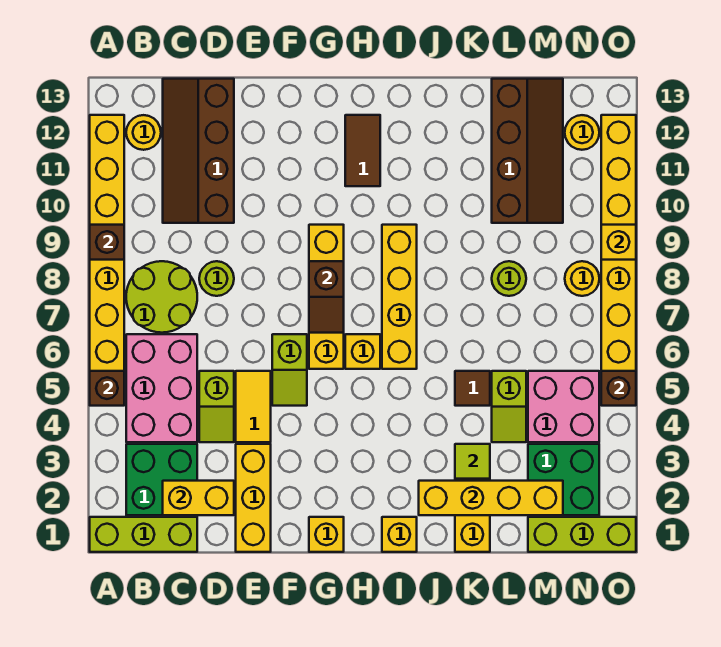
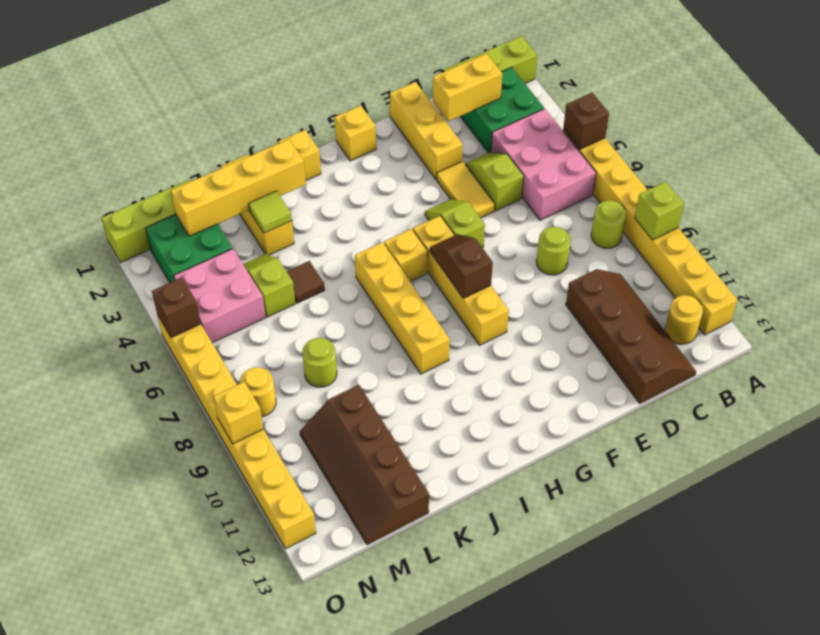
brown 1x1 brick [90,225,124,260] -> lime 1x1 brick [635,182,684,240]
lime 2x2 round brick [126,261,197,333] -> lime 1x1 round brick [591,201,626,249]
brown 1x2 tile [345,115,380,186] -> none
yellow 1x1 round brick [565,115,599,150] -> none

